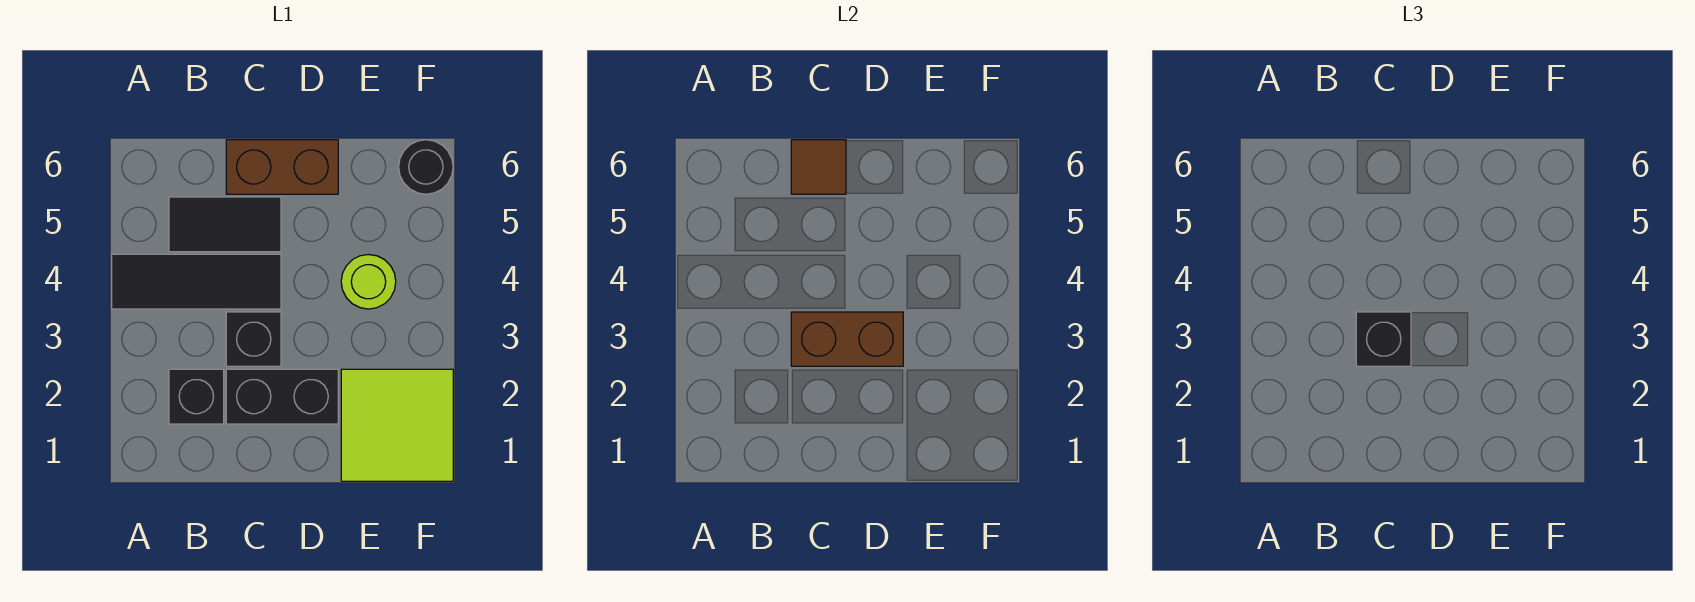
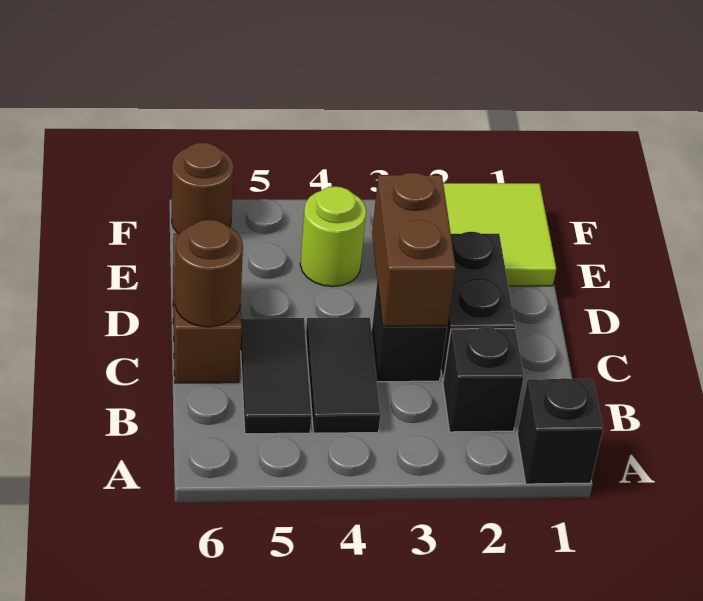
black 1x3 tile [112,254,281,309] -> black 1x2 tile [306,318,380,433]
black 1x1 brick [1356,312,1411,366] -> black 1x1 brick moved to [517,378,603,484]
brown 1x1 tile [791,140,846,194] -> brown 1x1 round brick [175,220,243,327]
black 1x1 round brick [399,140,453,194] -> brown 1x1 round brick [172,143,234,234]

